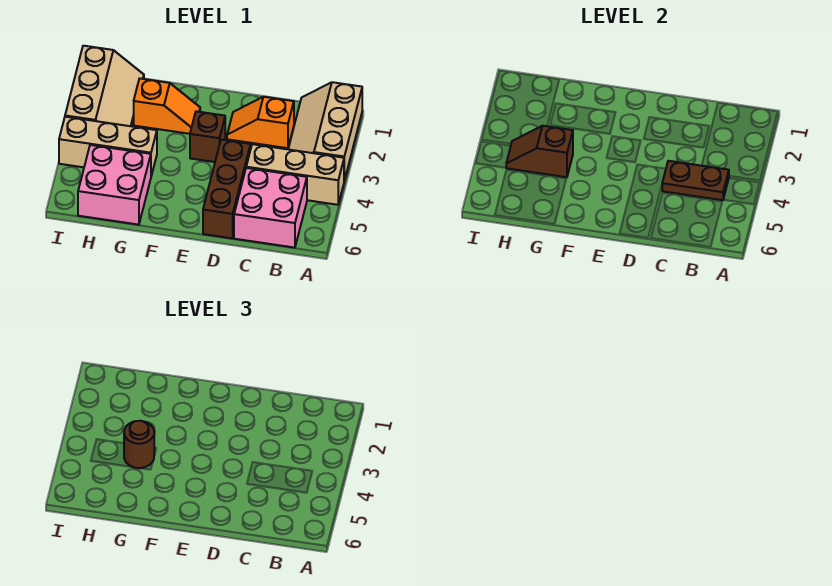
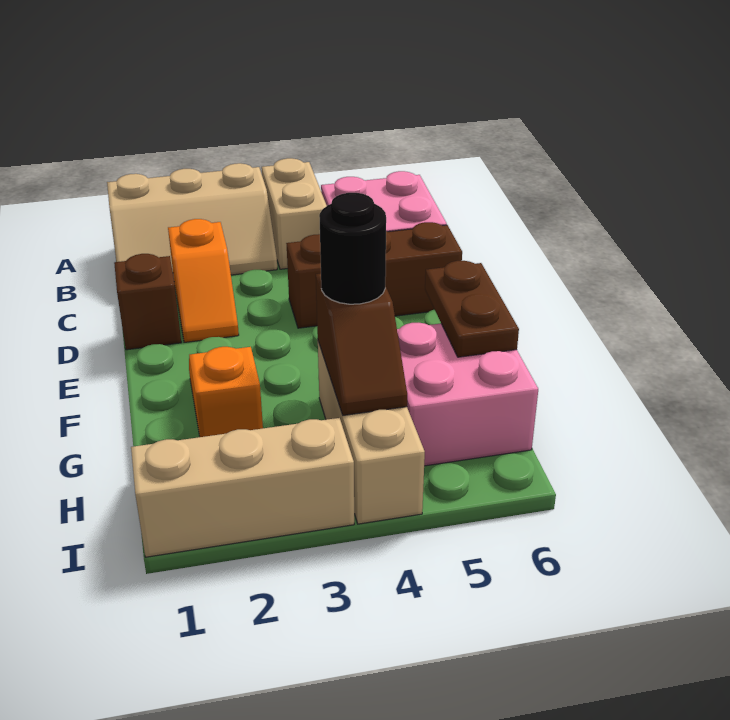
tan 1x3 brick [246,144,344,205] -> tan 1x2 brick [262,158,327,269]
brown 1x2 plate [662,161,729,200] -> brown 1x2 plate moved to [425,261,519,357]
brown 1x1 brick [190,111,225,162] -> brown 1x1 brick moved to [114,254,181,350]
brown 1x1 round brick [124,421,154,468] -> black 1x1 round brick [319,193,386,304]

